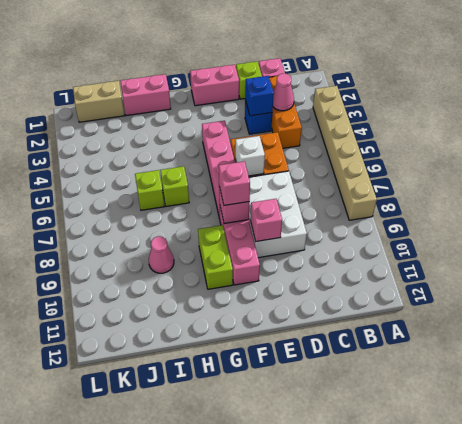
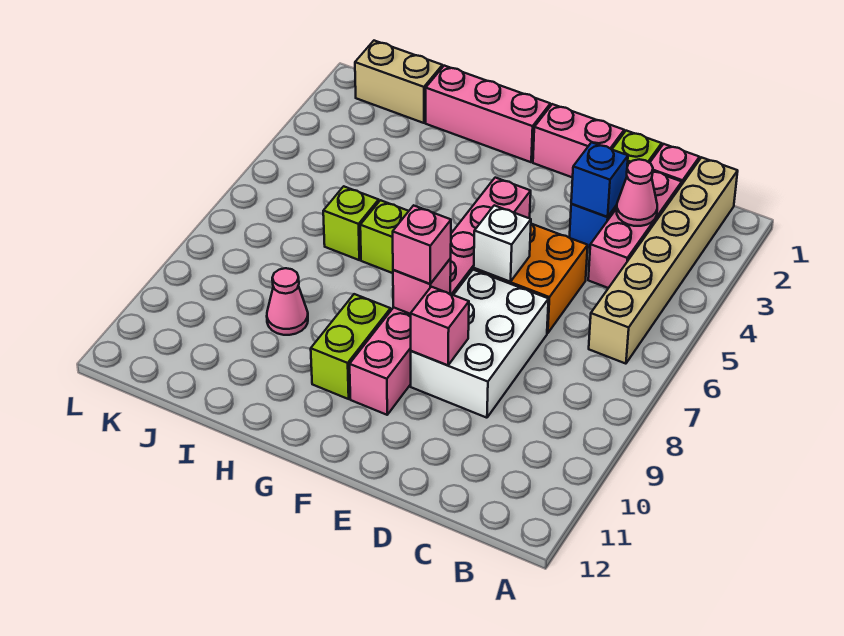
tan 1x6 brick [313,86,377,220] -> tan 1x6 brick moved to [589,157,738,364]
orange 1x3 brick [269,76,302,148] -> pink 1x3 brick [588,171,682,288]
pink 1x2 brick [120,74,171,116] -> pink 1x3 brick [426,66,550,162]

